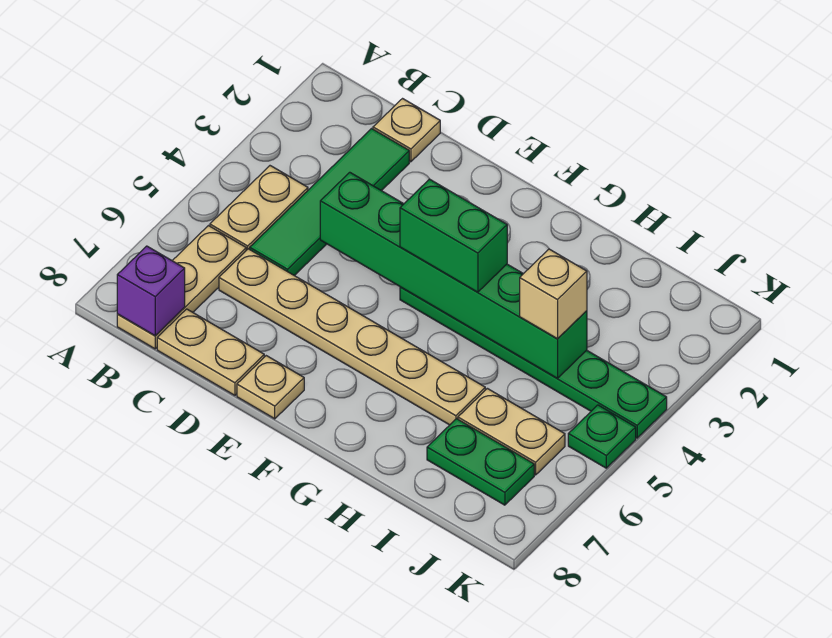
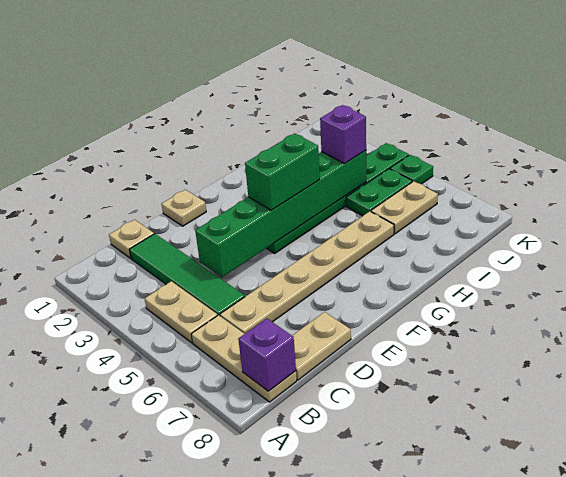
tan 1x1 plate [237,356,304,419] -> tan 1x1 plate moved to [162,190,206,226]
tan 1x1 brick [520,249,587,339] -> purple 1x1 brick [320,105,366,164]
green 1x2 plate [427,419,534,505] -> green 1x2 plate moved to [346,169,412,216]

